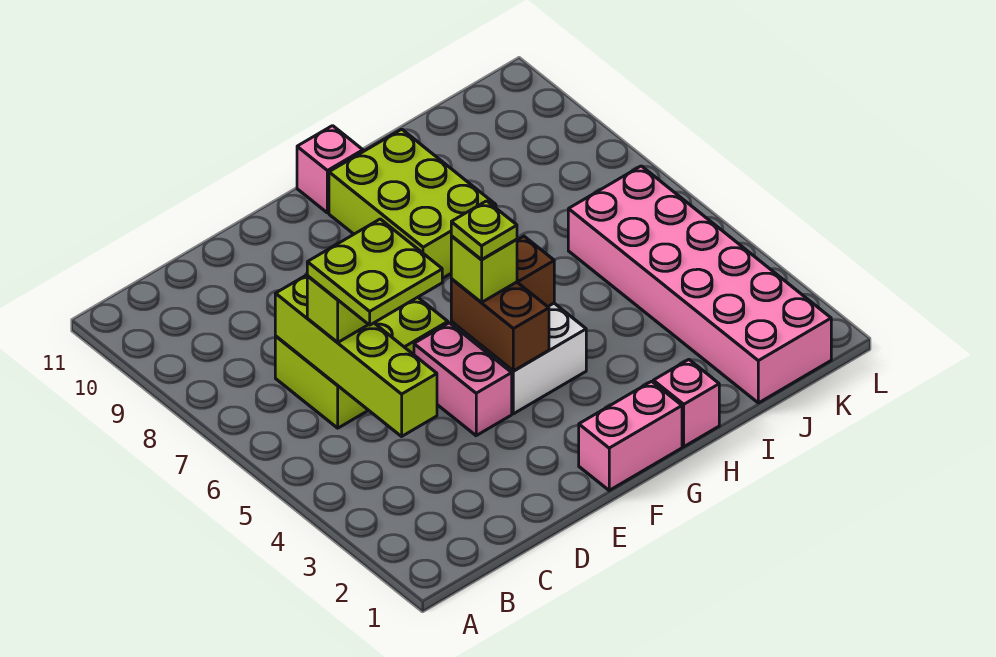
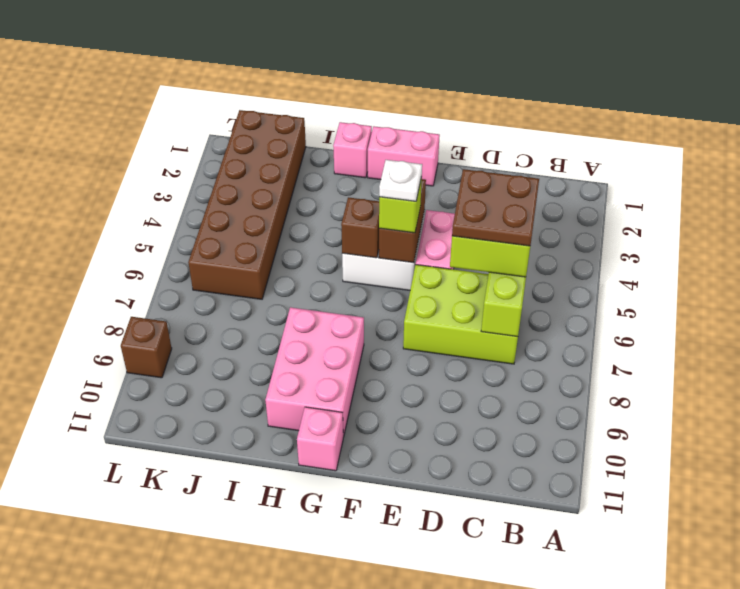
lime 2x2 plate [307,219,442,325] -> brown 2x2 plate [452,169,539,246]
lime 1x1 plate [451,201,517,259] -> white 1x1 plate [379,160,422,201]
lime 2x3 brick [329,129,496,278] -> pink 2x3 brick [265,307,364,437]
pink 2x6 brick [568,166,831,403] -> brown 2x6 brick [188,110,306,299]
none -> brown 1x1 brick [121,317,172,378]

